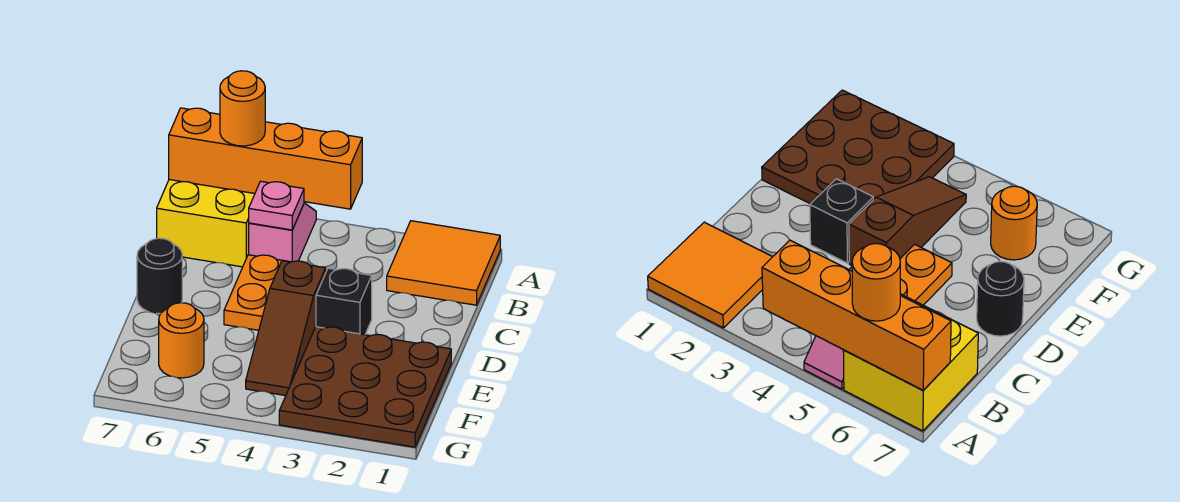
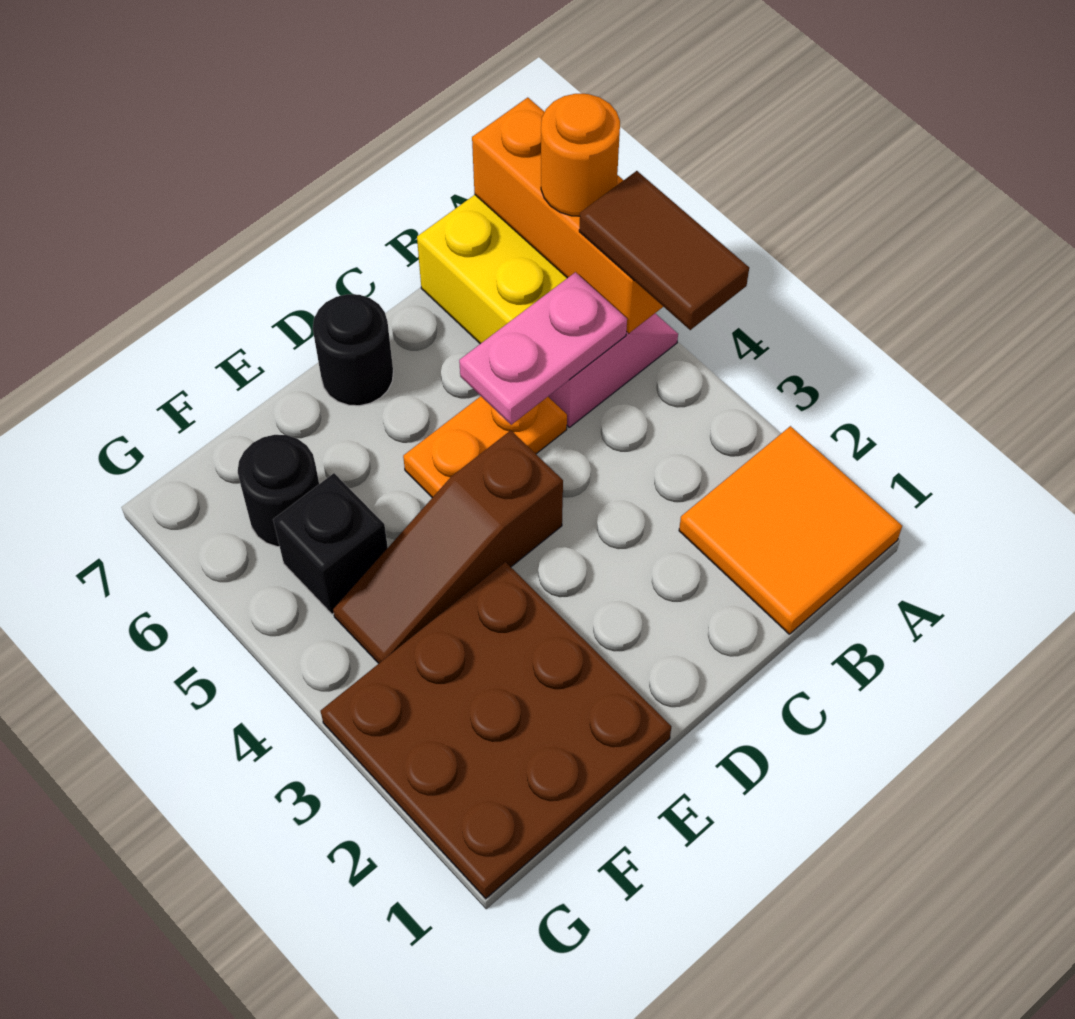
orange 1x4 brick [169,108,362,209] -> orange 1x3 brick [472,97,663,333]
none -> brown 1x2 tile [579,171,749,330]
pink 1x1 plate [249,181,304,230] -> pink 1x2 plate [459,272,627,425]
black 1x1 brick [316,268,372,335] -> black 1x1 brick moved to [273,473,388,614]
orange 1x1 round brick [159,303,204,378] -> black 1x1 round brick [238,435,319,547]

